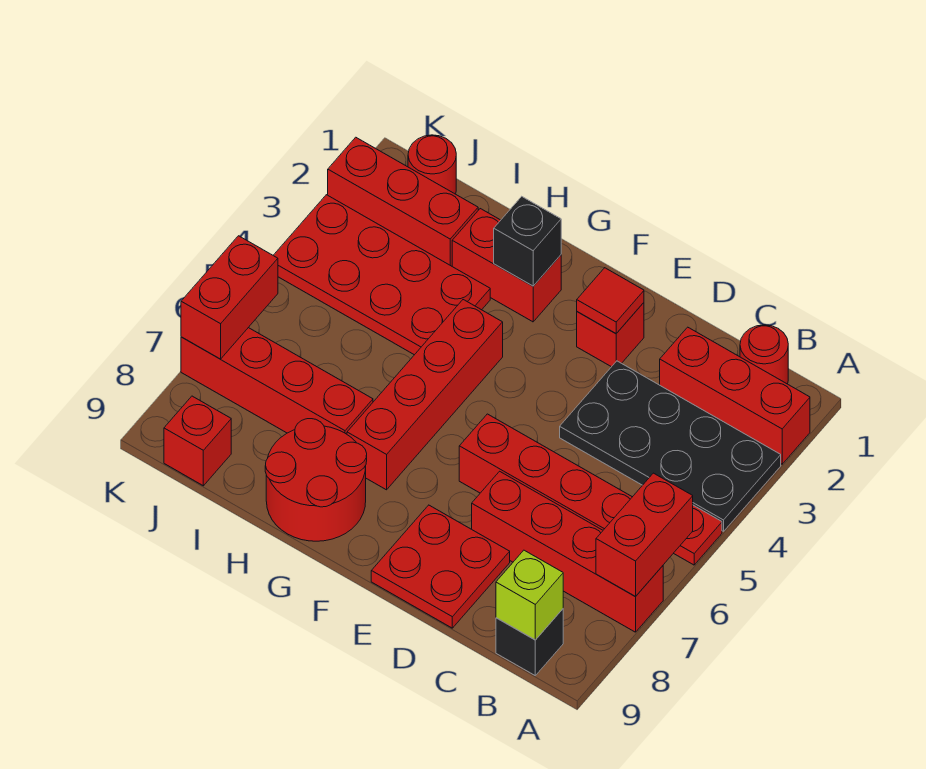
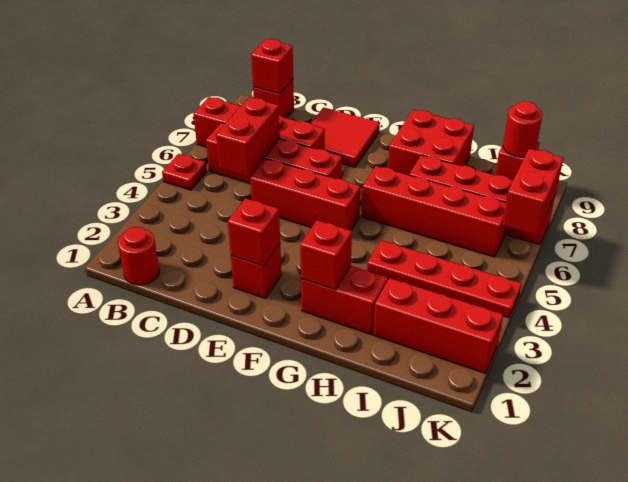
red 1x3 brick [660,327,810,464] -> red 1x3 brick moved to [250,159,360,230]
black 2x4 plate [560,361,781,531] -> none
red 1x2 brick [596,473,693,597] -> red 1x2 brick moved to [216,97,280,177]
black 1x1 brick [496,609,563,675] -> red 1x1 brick [253,79,294,118]
lime 1x1 brick [496,550,563,640] -> red 1x1 brick [251,39,293,94]
red 2x2 plate [371,505,510,628] -> red 2x2 tile [311,107,380,167]
red 1x1 tile [577,268,644,333] -> red 1x1 brick [228,198,280,266]
black 1x1 brick [494,197,561,286] -> red 1x1 brick [300,220,352,290]
red 1x4 brick [347,300,503,490] -> red 1x4 brick turned to [362,166,506,257]
red 2x2 round brick [265,419,367,541] -> red 2x2 brick [388,110,474,175]
red 2x4 plate [273,195,490,355] -> red 1x4 plate [367,240,522,318]
red 1x1 round brick [408,135,456,194] -> red 1x1 round brick moved to [503,101,543,157]

